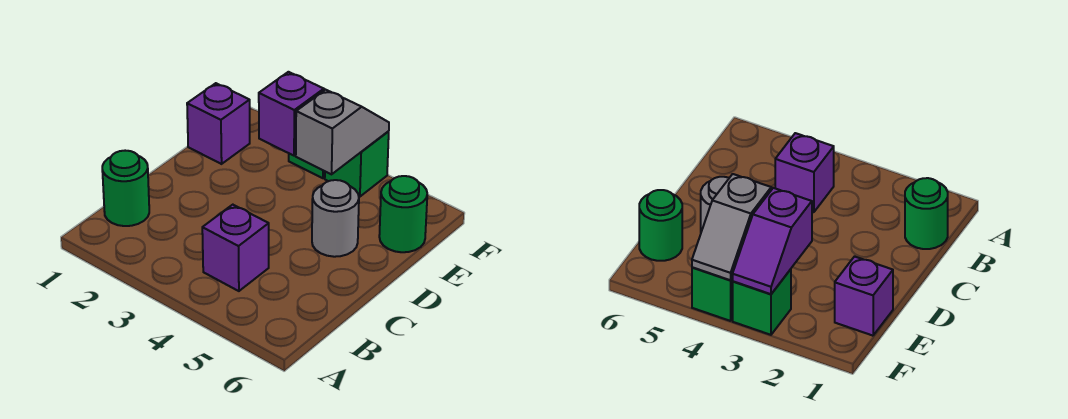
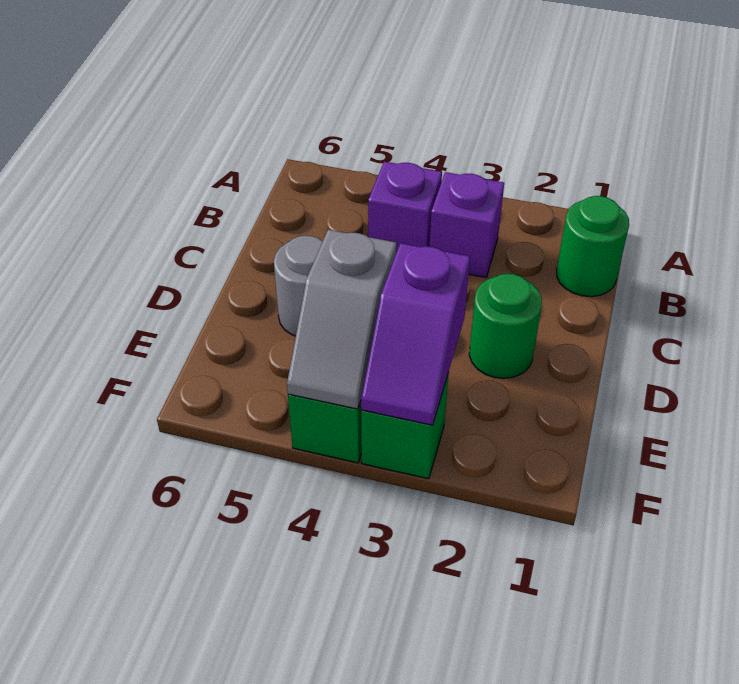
purple 1x1 brick [187,83,250,164] -> purple 1x1 brick moved to [429,172,504,277]
green 1x1 round brick [379,176,427,252] -> green 1x1 round brick moved to [469,274,542,378]

